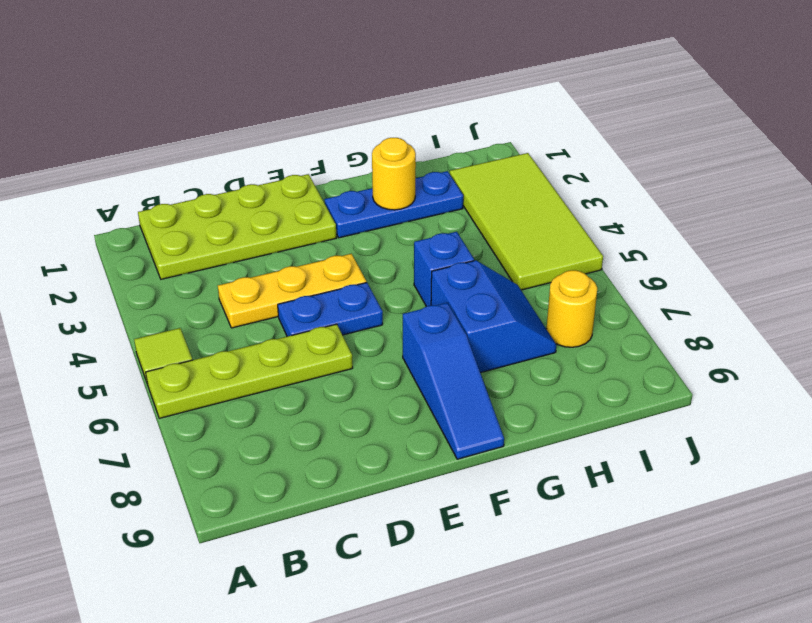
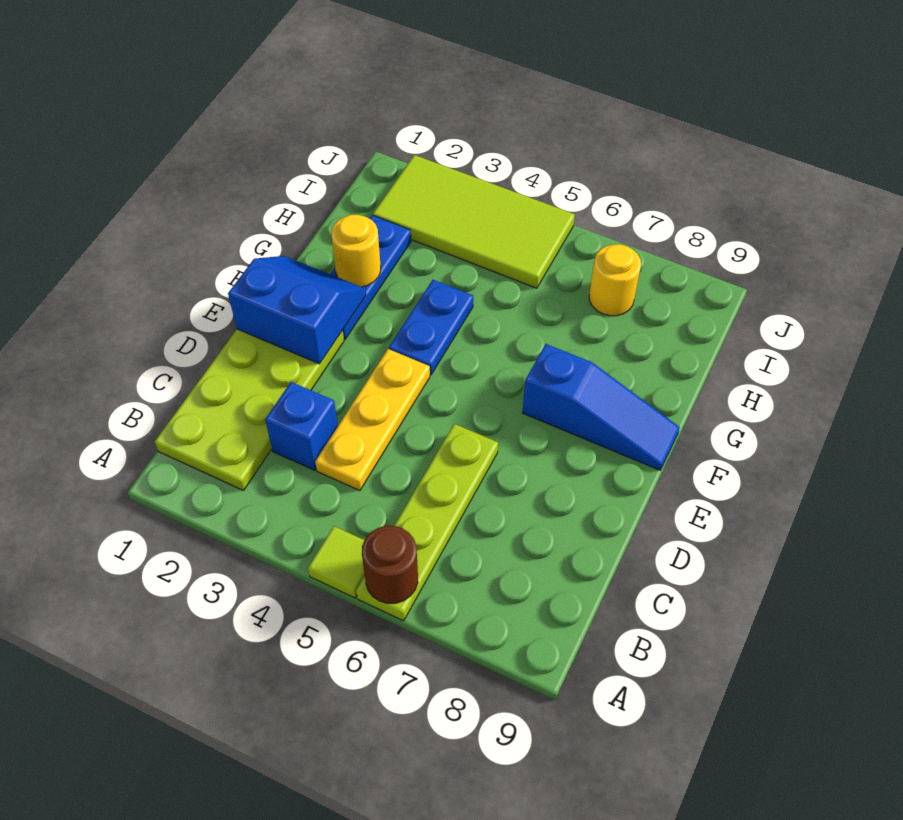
none -> brown 1x1 round brick [362,526,418,603]
blue 1x2 plate [278,283,383,336] -> blue 1x2 plate moved to [389,280,473,375]
blue 1x1 brick [414,232,474,306] -> blue 1x1 brick moved to [265,382,338,470]
blue 2x2 slope [431,260,556,373] -> blue 2x2 slope moved to [228,256,366,364]

